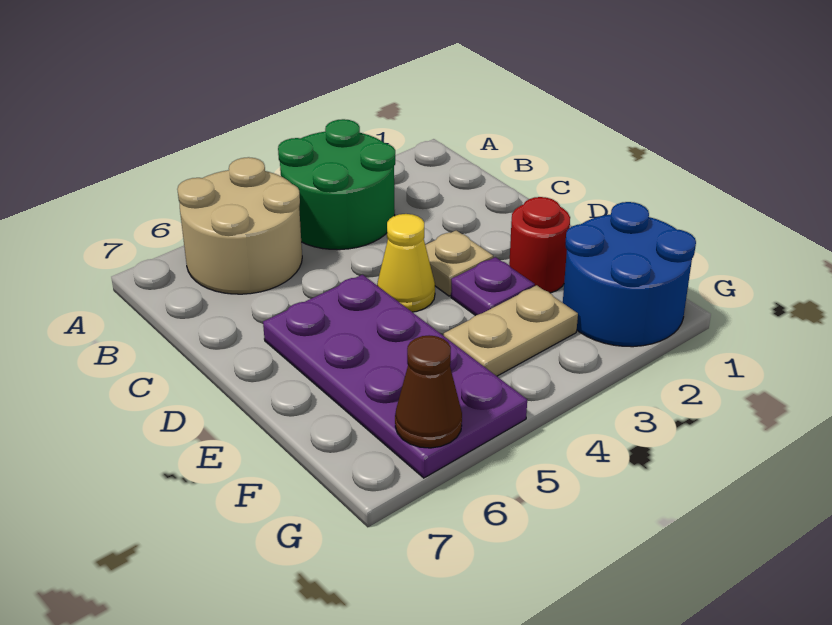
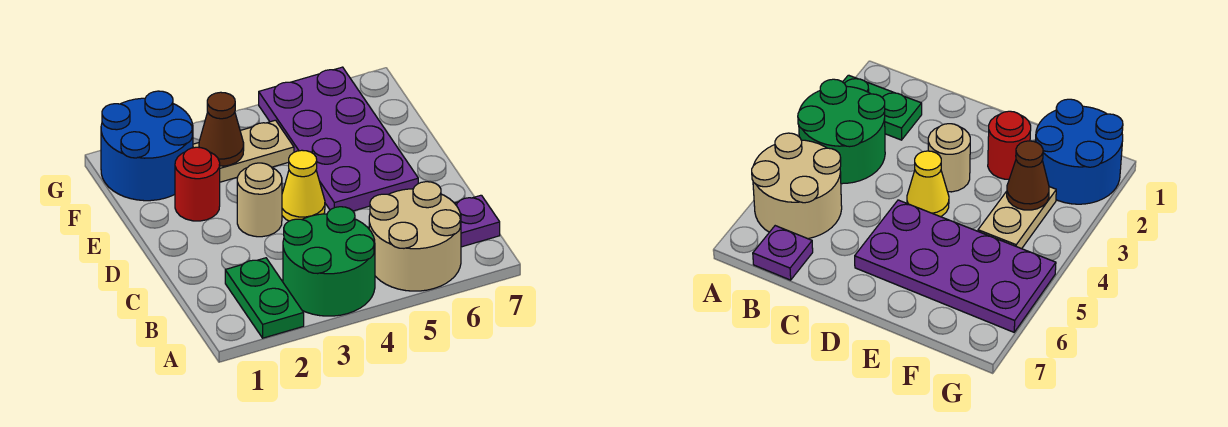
none -> green 1x2 plate [225,258,304,338]
tan 1x1 plate [425,230,493,296] -> tan 1x1 round brick [237,163,282,237]
purple 1x1 plate [451,257,535,316] -> purple 1x1 plate moved to [455,195,500,247]
brown 1x1 cone [395,335,462,448] -> brown 1x1 cone moved to [199,92,244,166]

